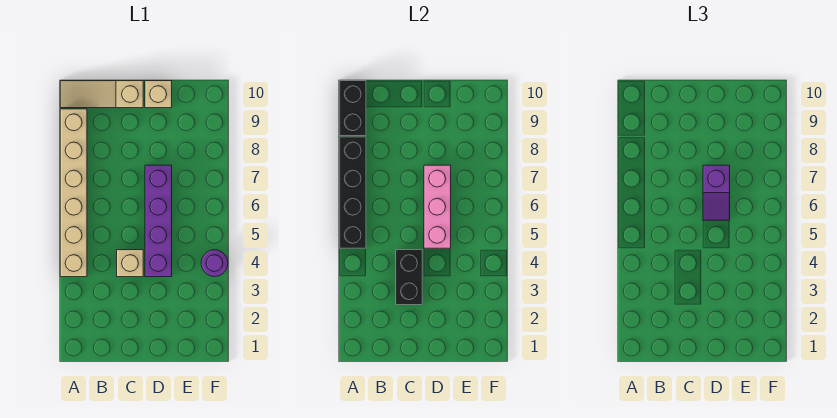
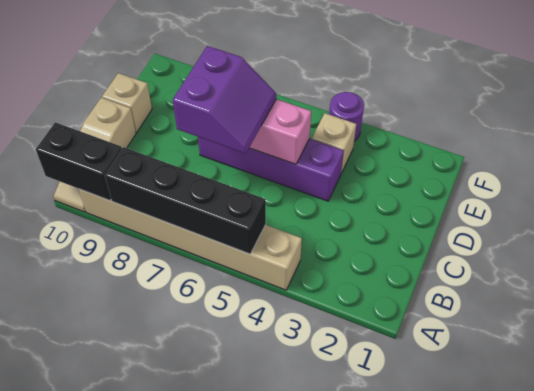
black 1x2 brick [396,250,422,305] -> none
tan 1x1 brick [117,250,143,277] -> tan 1x1 brick moved to [312,113,356,173]
purple 1x2 slope [703,165,730,220] -> purple 2x2 slope [173,46,276,154]

